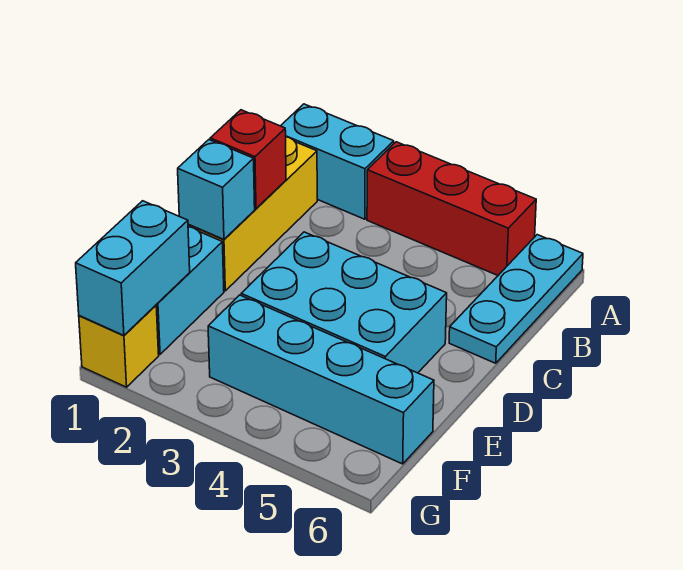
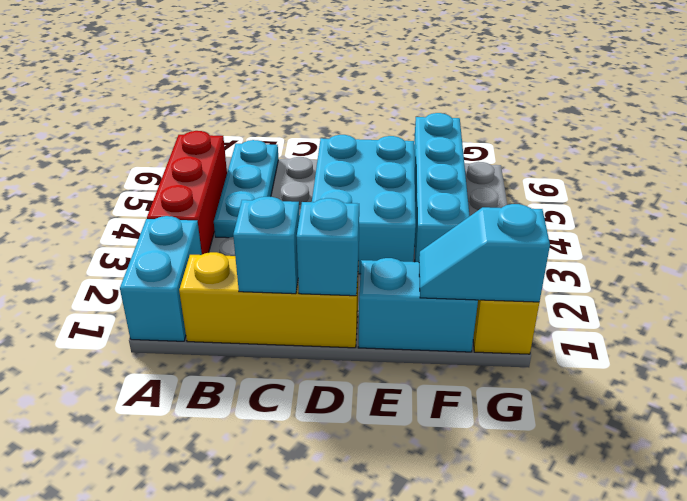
cyan 1x3 plate [449,235,583,363] -> cyan 1x3 plate turned to [214,140,278,238]
red 1x1 brick [210,110,286,209] -> cyan 1x1 brick [233,197,300,294]
cyan 1x2 brick [76,201,190,335] -> cyan 1x2 slope [419,204,550,302]

